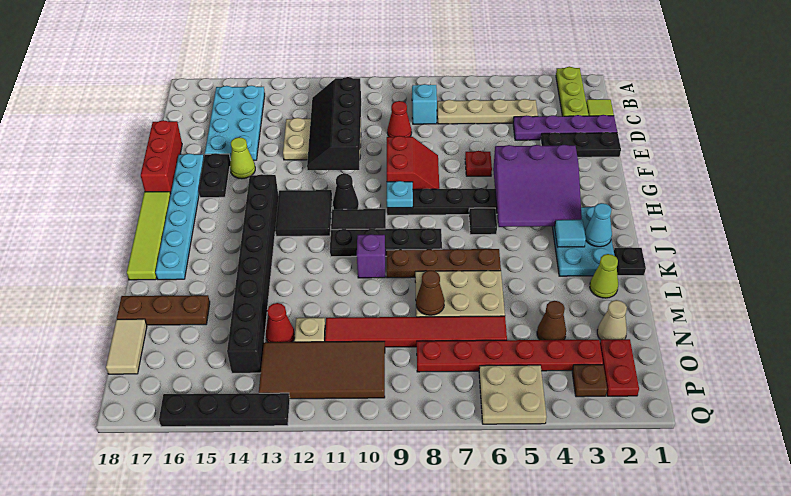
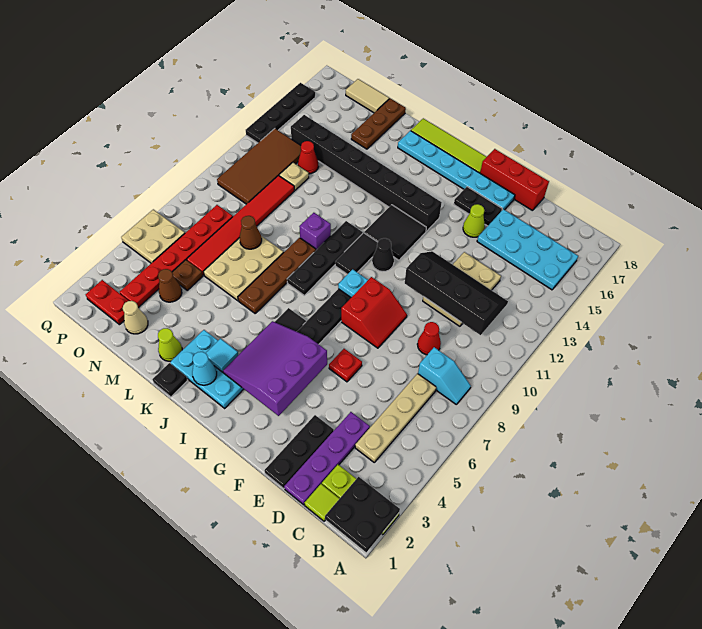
none -> black 2x2 plate [325,477,400,552]
red 2x2 slope [387,136,439,189] -> red 2x2 slope turned to [341,277,407,348]
brown 1x1 plate [572,365,607,397] -> brown 1x1 plate moved to [172,260,203,290]

